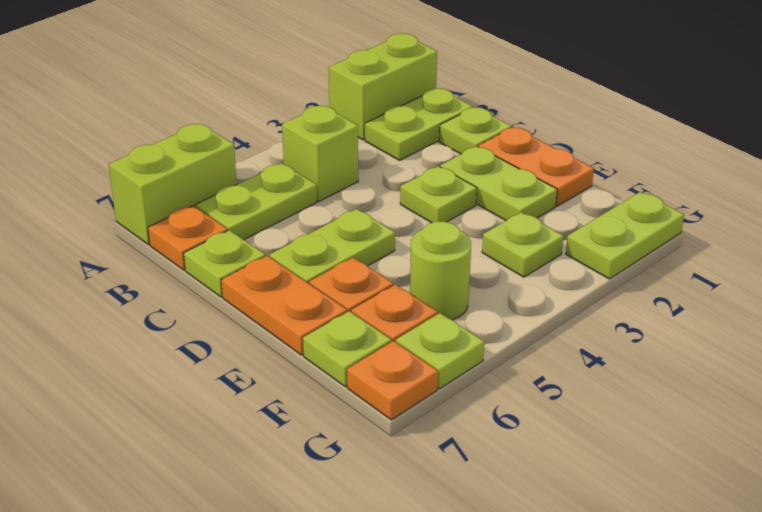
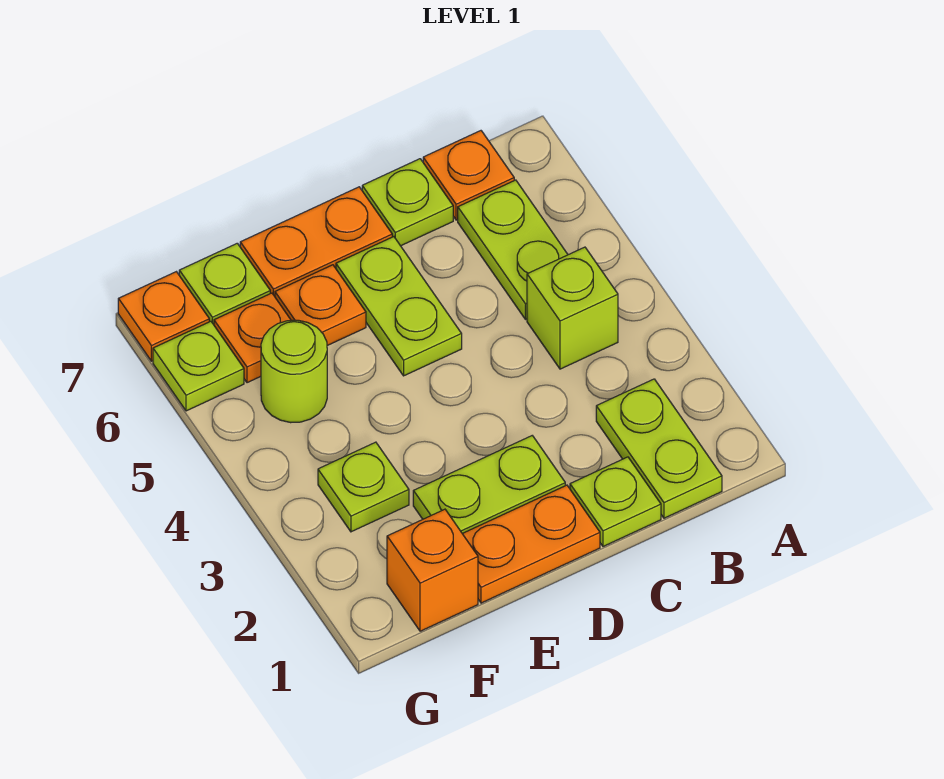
lime 1x2 brick [329,33,437,140] -> none
lime 1x2 brick [109,124,237,244] -> none
lime 1x1 plate [400,166,477,223] -> none
none -> orange 1x1 brick [387,509,478,631]
lime 1x2 plate [566,192,684,279] -> none

